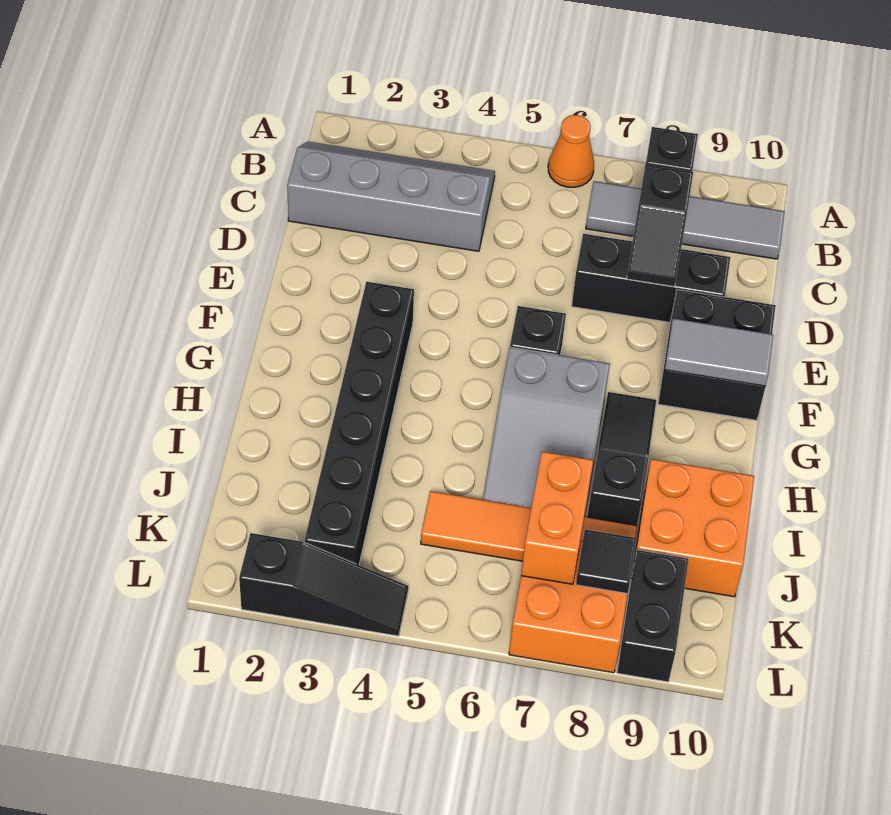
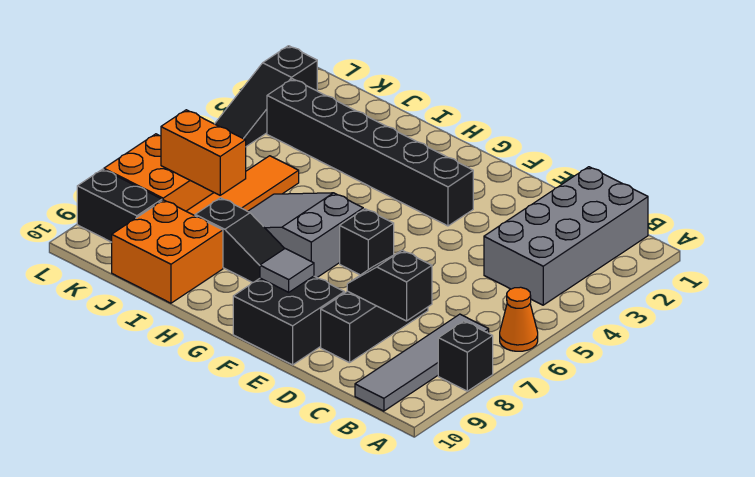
grey 2x4 slope [287,142,495,251] -> grey 2x4 brick [484,167,648,305]
grey 1x2 tile [665,318,773,386] -> grey 1x1 tile [260,249,314,292]
black 1x1 tile [576,530,637,594] -> none

